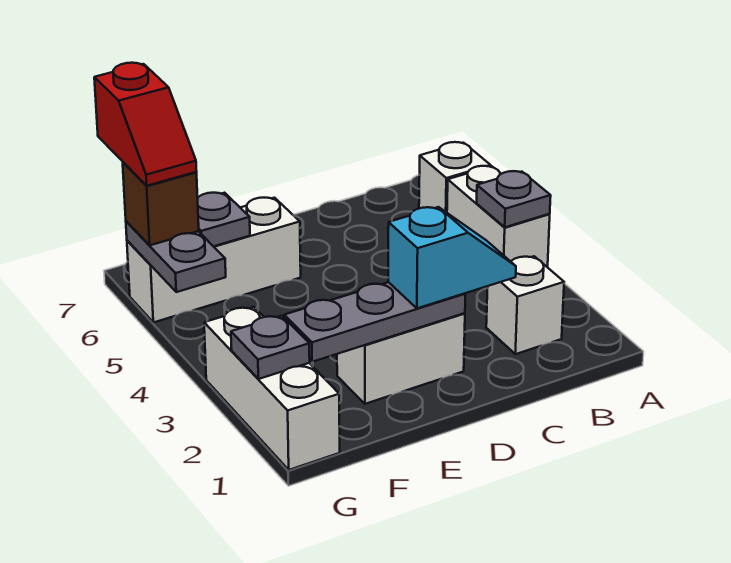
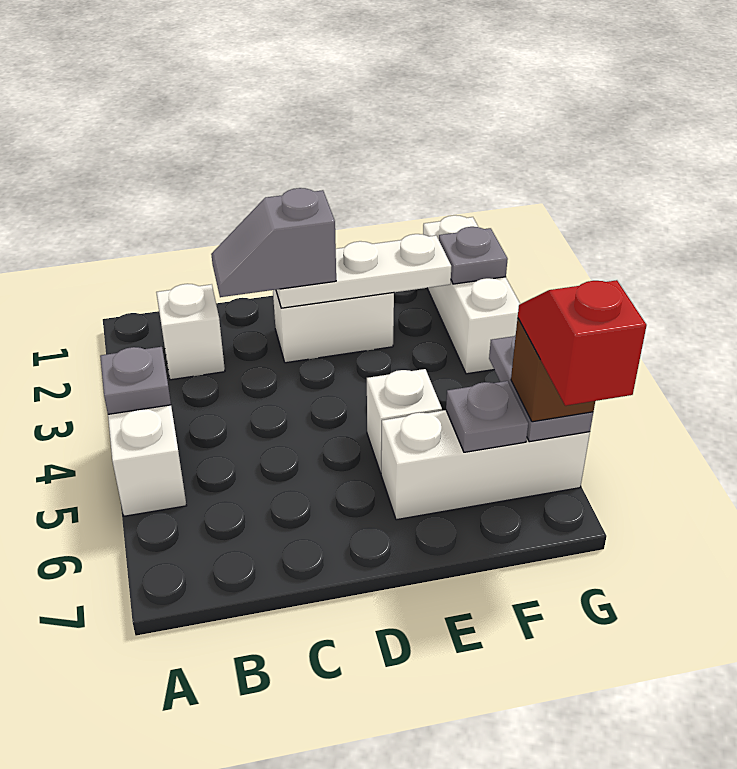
white 1x1 brick [419,142,491,213] -> white 1x1 brick moved to [367,369,442,473]
cyan 1x2 slope [388,207,516,308] -> grey 1x2 slope [211,188,336,297]
grey 1x3 plate [284,282,465,362] -> white 1x3 plate [276,234,451,308]

